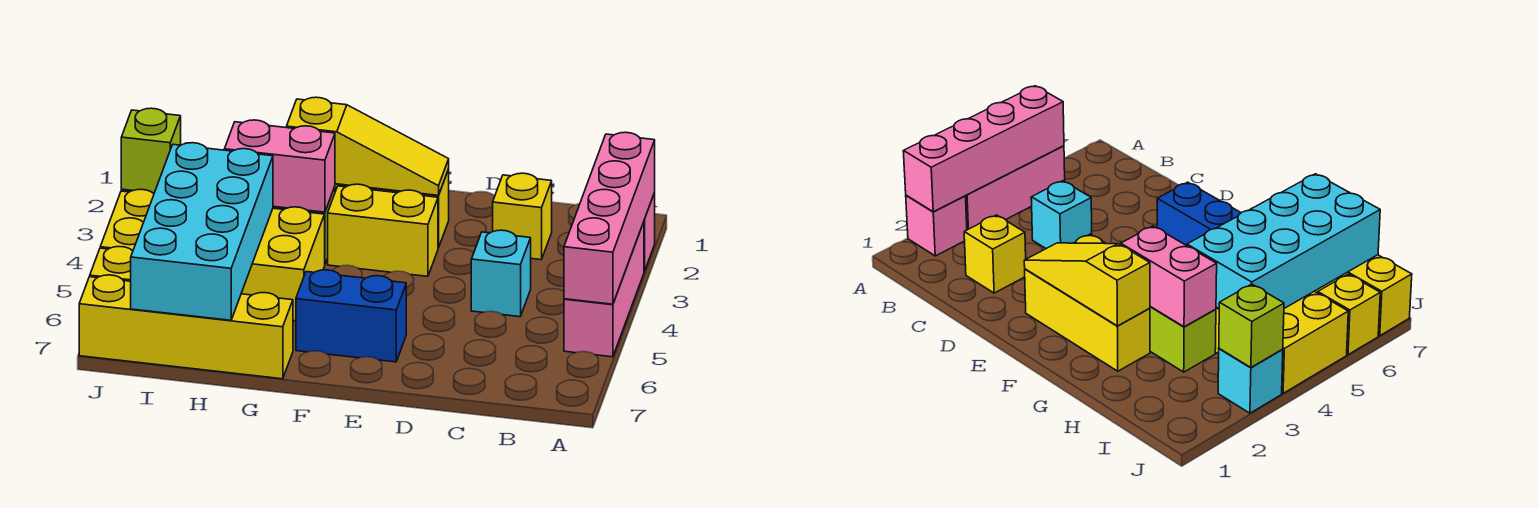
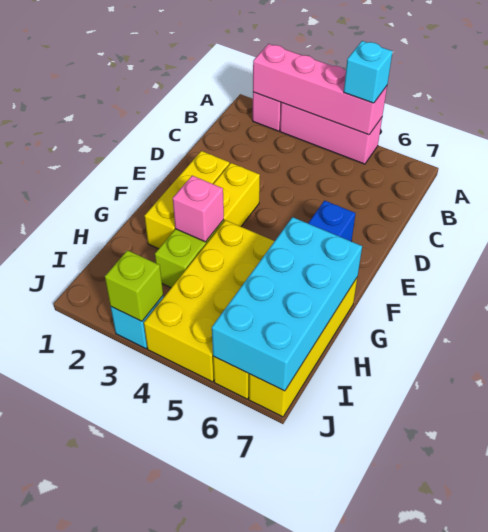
yellow 1x1 brick [493,173,552,260] -> none
cyan 1x1 brick [471,230,531,317] -> cyan 1x1 brick moved to [344,41,393,103]
yellow 1x3 slope [287,97,449,195] -> none
pink 1x2 brick [224,120,335,212] -> pink 1x1 brick [173,176,224,242]
cyan 2x4 brick [131,143,273,320] -> cyan 2x4 brick turned to [212,217,362,391]

